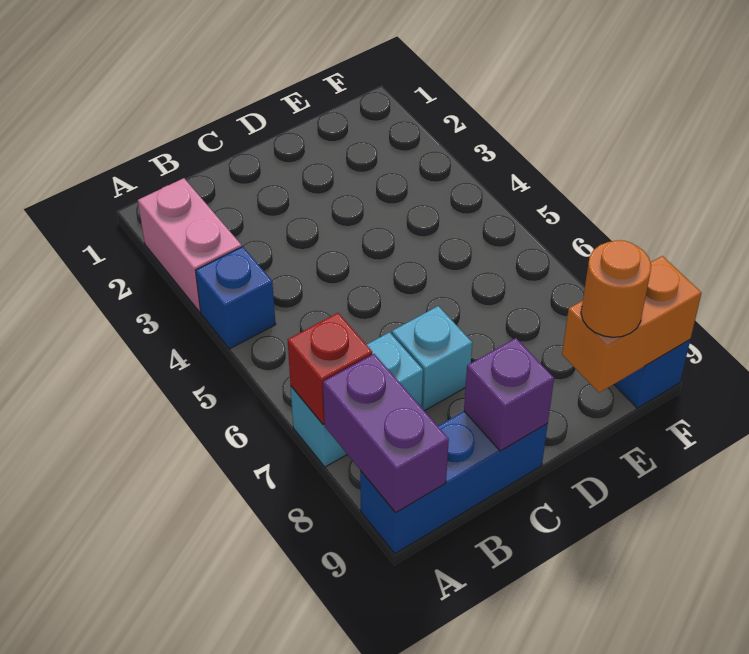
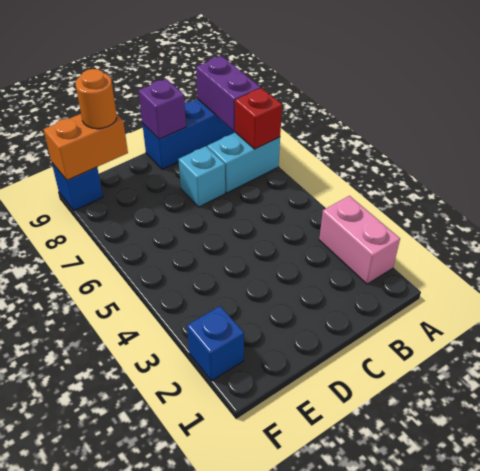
blue 1x1 brick [196,247,276,349] -> blue 1x1 brick moved to [187,306,244,381]

